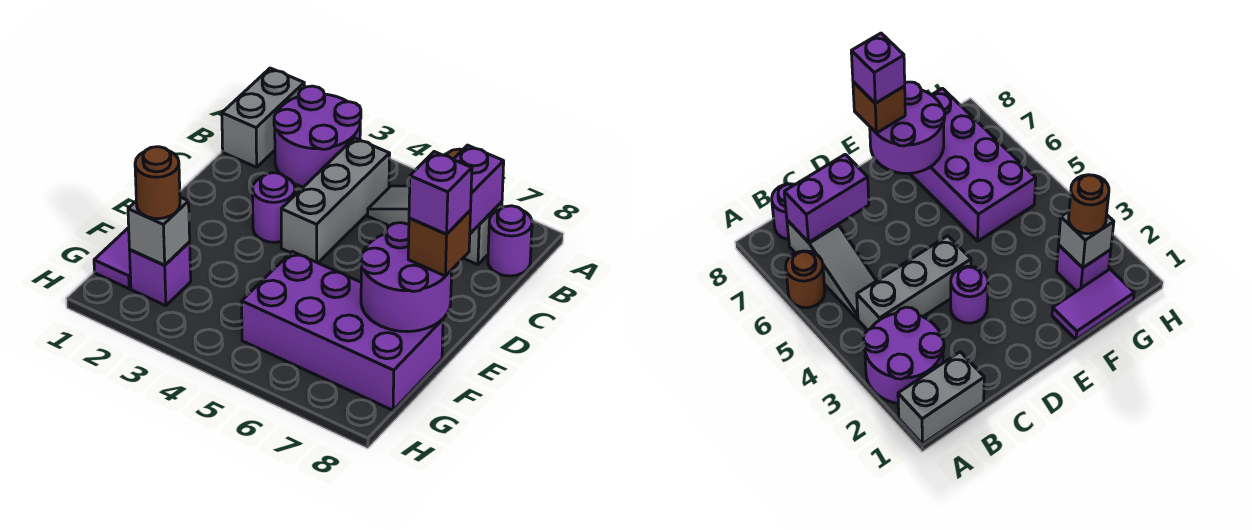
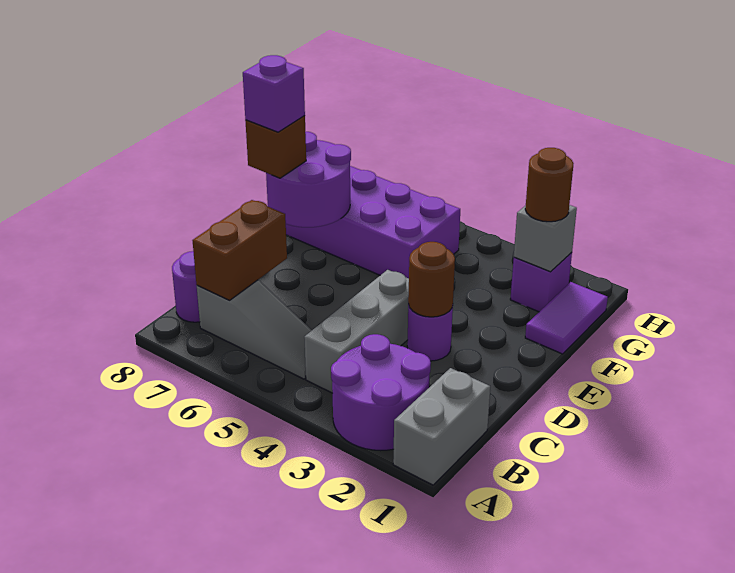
brown 1x1 round brick [786,251,825,308] -> brown 1x1 round brick moved to [408,242,455,317]
purple 1x2 brick [453,145,504,234] -> brown 1x2 brick [192,200,287,300]

